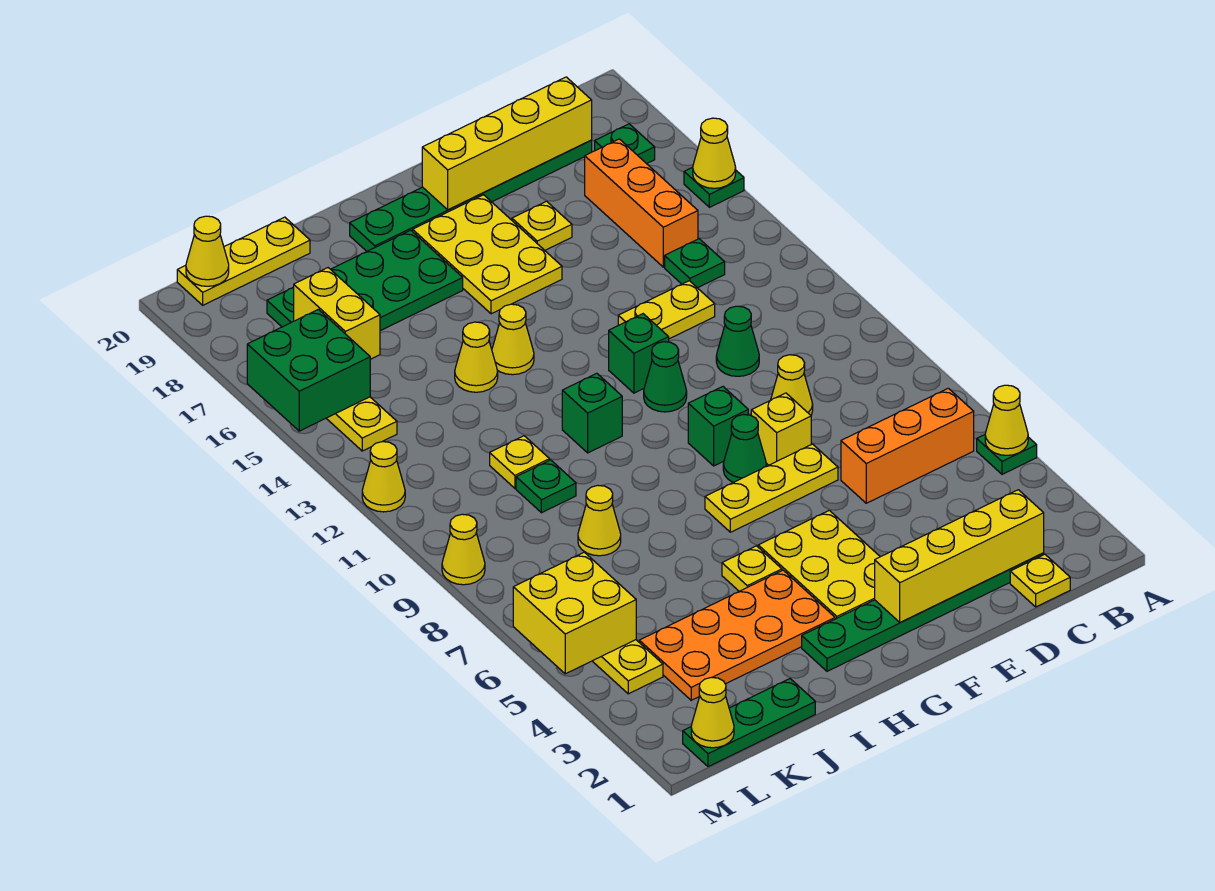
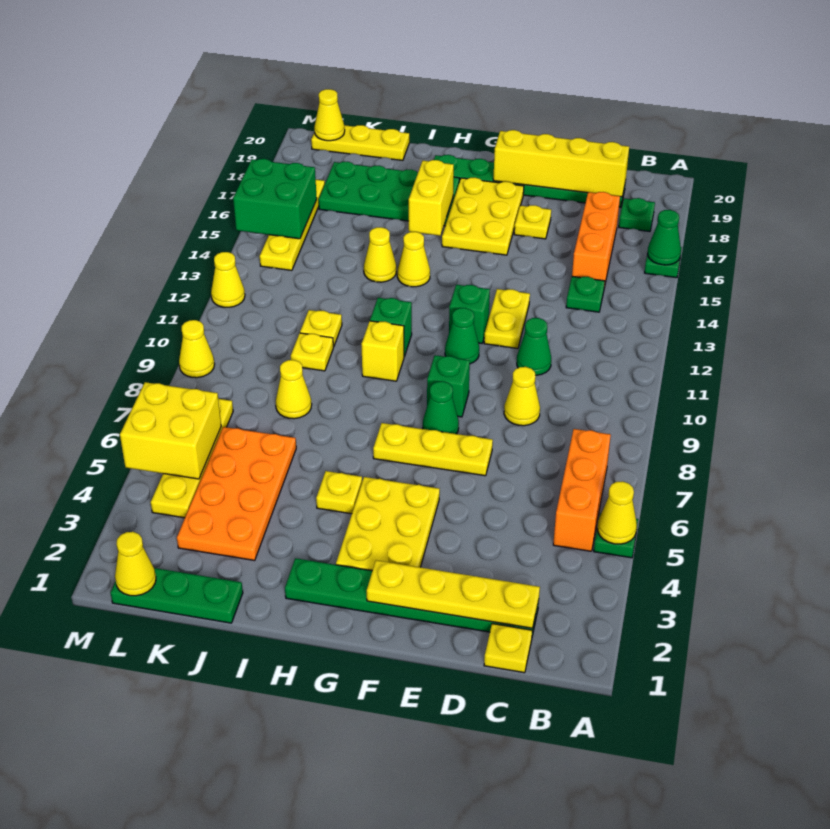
yellow 1x1 cone [693,118,736,188] -> green 1x1 cone [648,210,681,265]
orange 1x3 brick [841,388,974,503] -> orange 1x3 brick turned to [553,429,611,551]
yellow 1x4 brick [875,490,1044,623] -> yellow 1x4 plate [367,560,540,628]
yellow 1x2 plate [618,281,715,339] -> yellow 1x2 plate turned to [484,289,530,349]
yellow 1x1 brick [751,393,811,465] -> yellow 1x1 brick moved to [361,321,404,381]
orange 2x4 plate [639,570,835,700] -> orange 2x4 plate turned to [177,427,296,560]
green 1x1 plate [516,460,576,513] -> yellow 1x1 plate [291,333,333,371]
yellow 1x2 brick [294,268,380,359] -> yellow 1x2 brick moved to [409,160,454,236]

